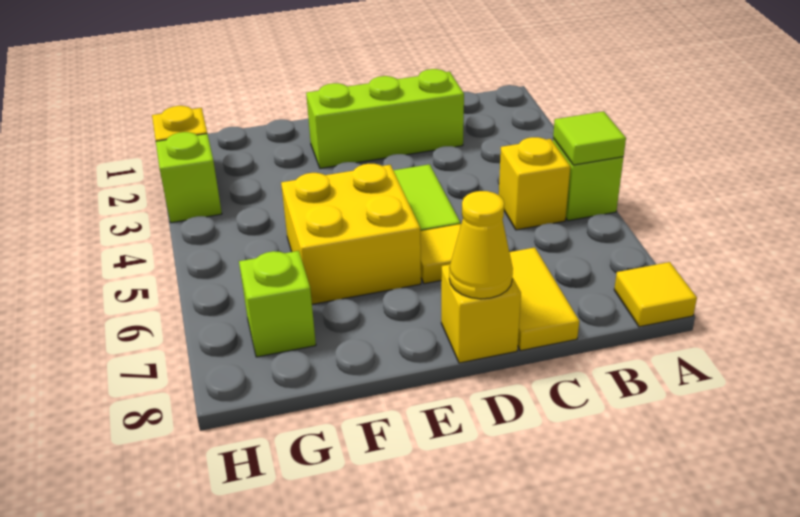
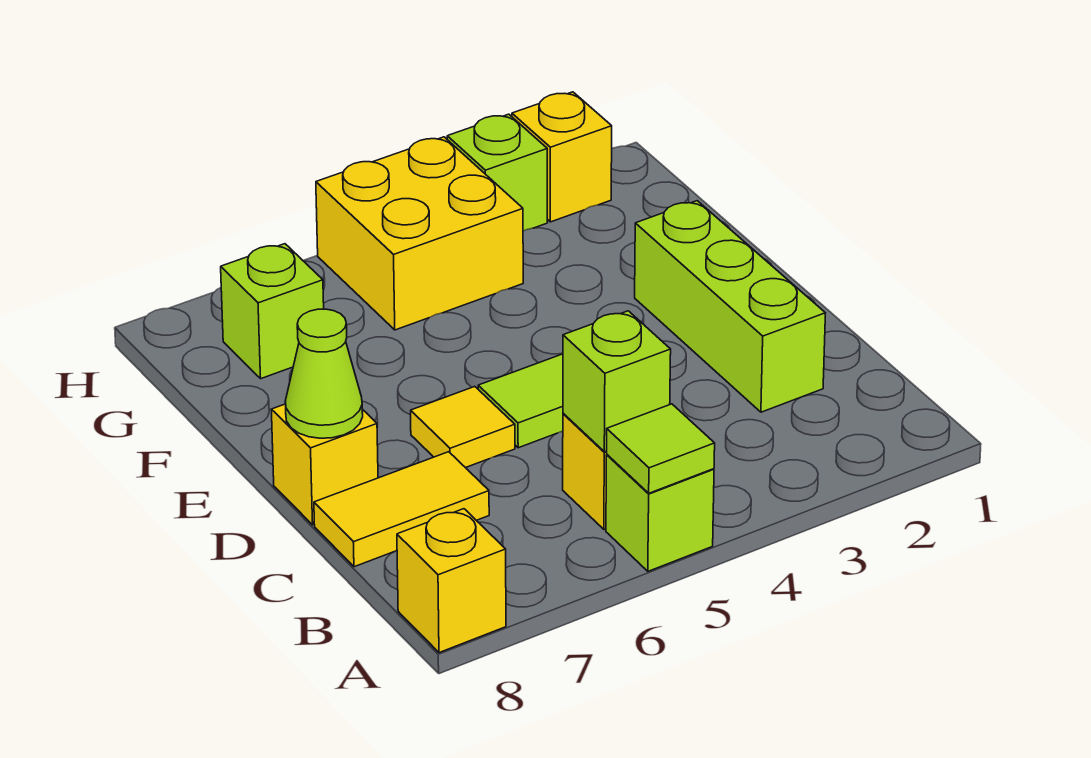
yellow 1x1 tile [614,262,697,327] -> yellow 1x1 brick [397,509,506,653]
none -> lime 1x1 brick [563,311,671,452]
yellow 1x1 cone [449,191,513,299] -> lime 1x1 cone [285,309,363,438]
yellow 2x2 brick [281,164,421,304] -> yellow 2x2 brick moved to [316,137,523,330]

